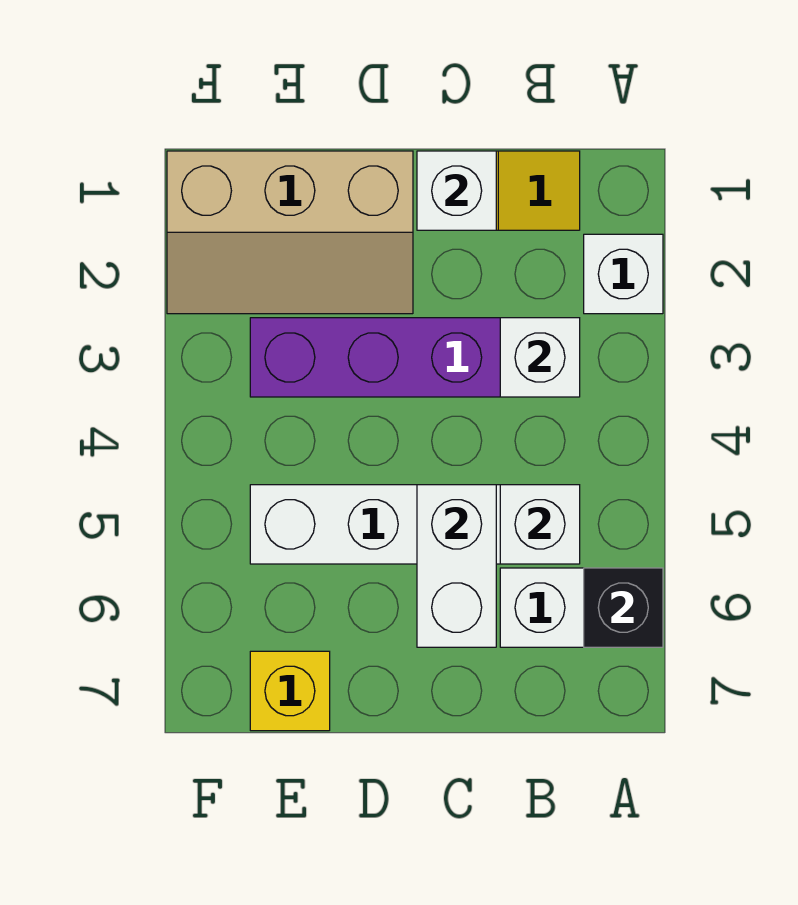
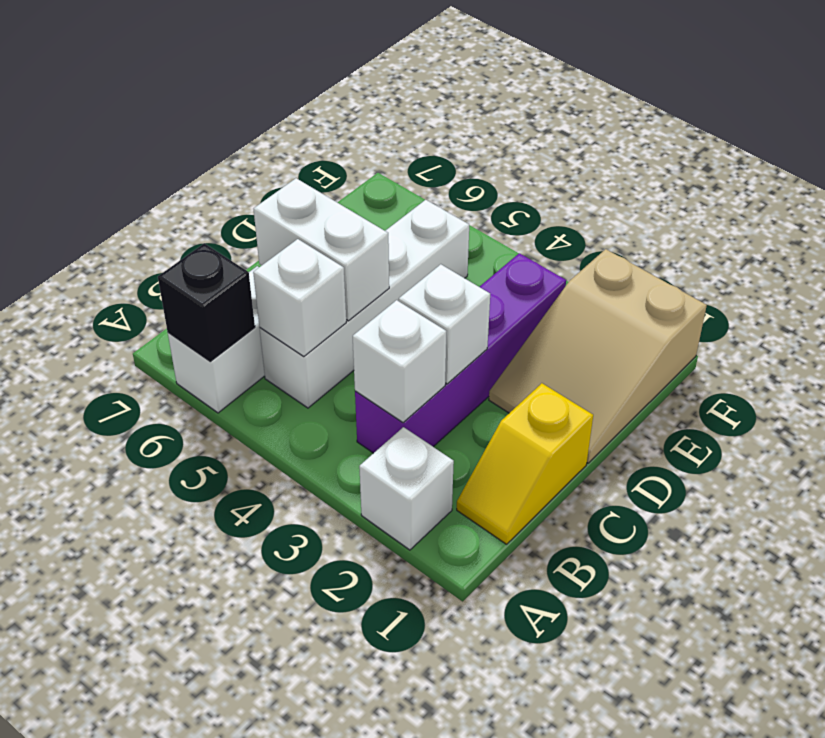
white 1x1 brick [417,151,496,230] -> white 1x1 brick moved to [399,264,490,384]
tan 2x3 slope [167,151,413,314] -> tan 2x3 slope turned to [489,249,707,463]
yellow 1x1 brick [250,651,330,731] -> none

